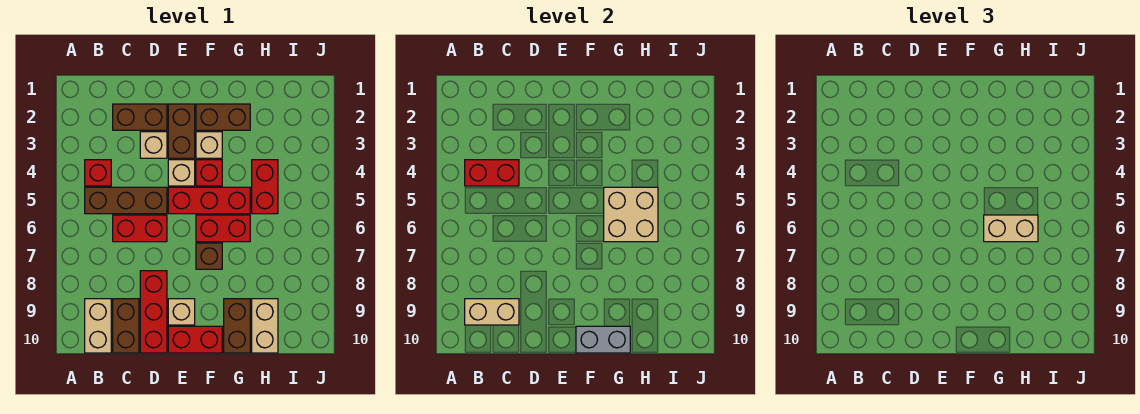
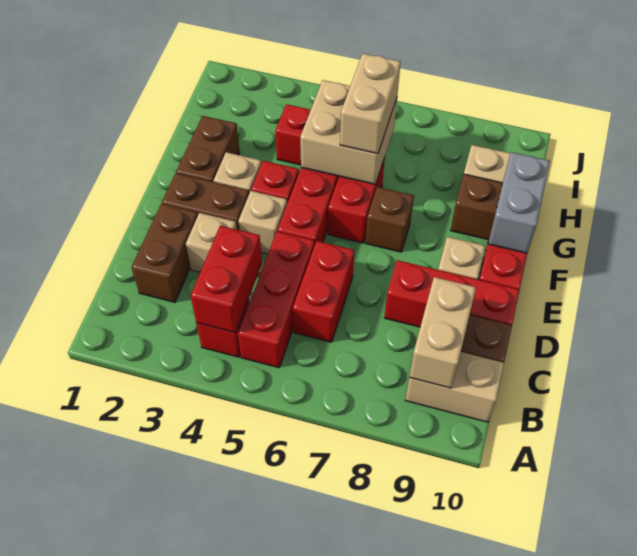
brown 1x3 brick [85,187,167,214] -> red 1x3 brick [238,232,314,368]

